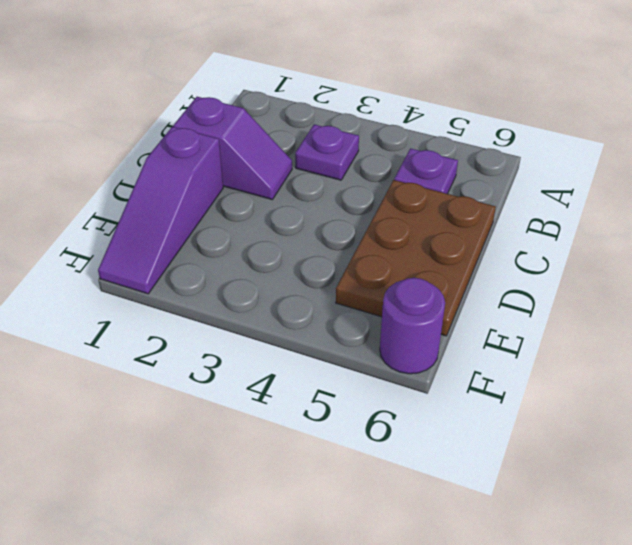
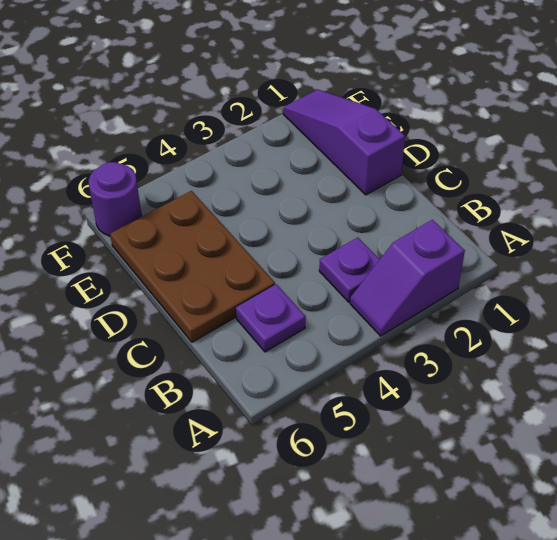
purple 1x2 slope [174,97,292,200] -> purple 1x2 slope moved to [350,220,465,336]

